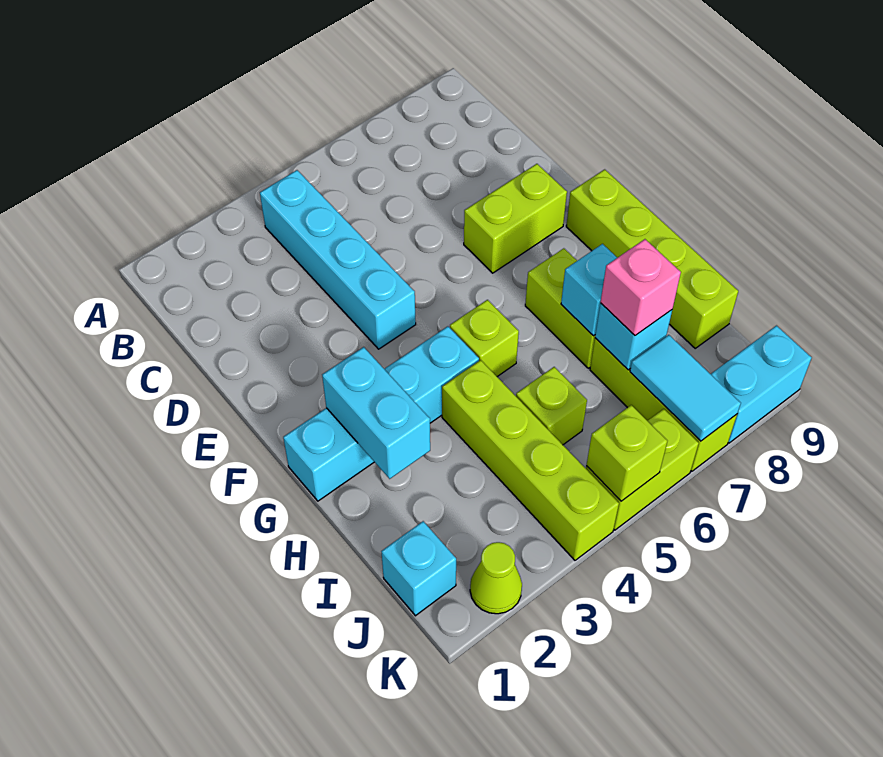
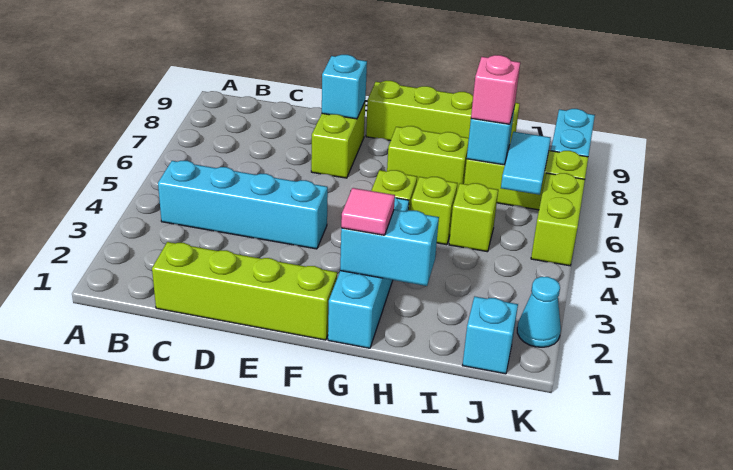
none -> pink 1x1 tile [341,188,395,235]
lime 1x4 brick [442,360,619,560] -> lime 1x4 brick moved to [152,242,337,340]
cyan 1x1 brick [561,244,617,336] -> cyan 1x1 brick moved to [322,55,367,119]
cyan 1x2 tile [630,335,741,441] -> cyan 1x2 tile turned to [501,132,551,195]
lime 1x1 cone [470,542,522,614] -> cyan 1x1 cone [517,277,561,347]
lime 1x1 brick [586,405,667,501] -> lime 1x1 brick moved to [411,177,458,245]

